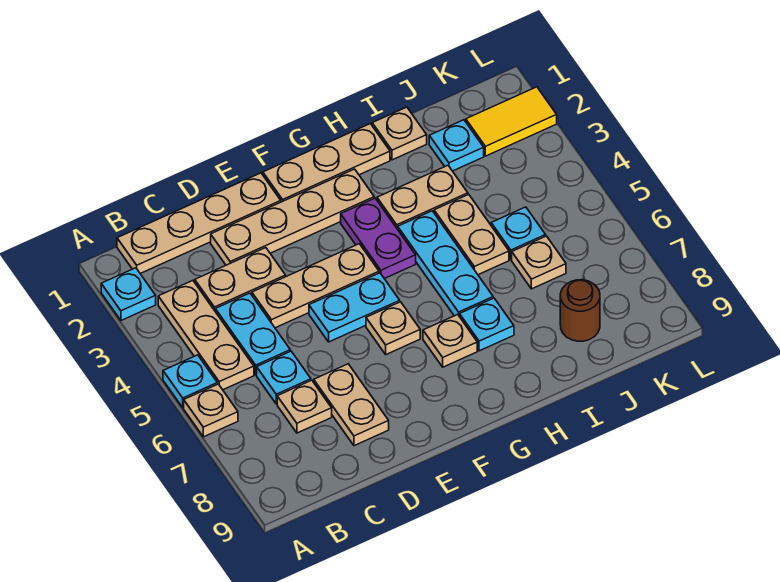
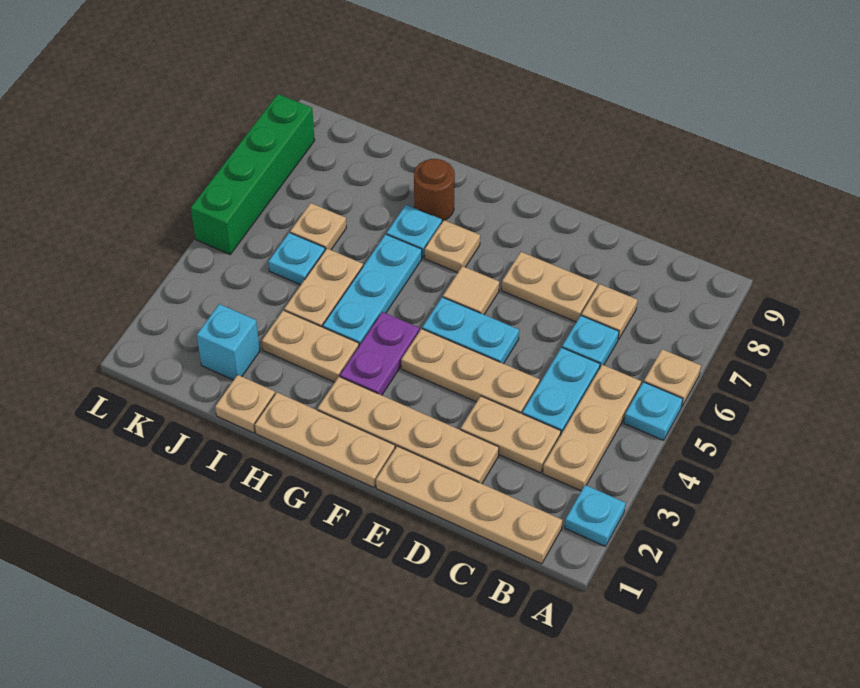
tan 1x2 plate [314,364,389,446] -> tan 1x2 plate turned to [502,252,597,322]
tan 1x1 plate [366,302,420,354] -> tan 1x1 tile [443,266,499,314]
cyan 1x1 plate [429,120,484,171] -> cyan 1x1 brick [197,304,260,380]
brown 1x1 round brick [560,280,600,341] -> brown 1x1 round brick moved to [414,159,455,221]
yellow 1x2 tile [466,87,557,156] -> none
none -> green 1x4 brick [191,94,315,254]

